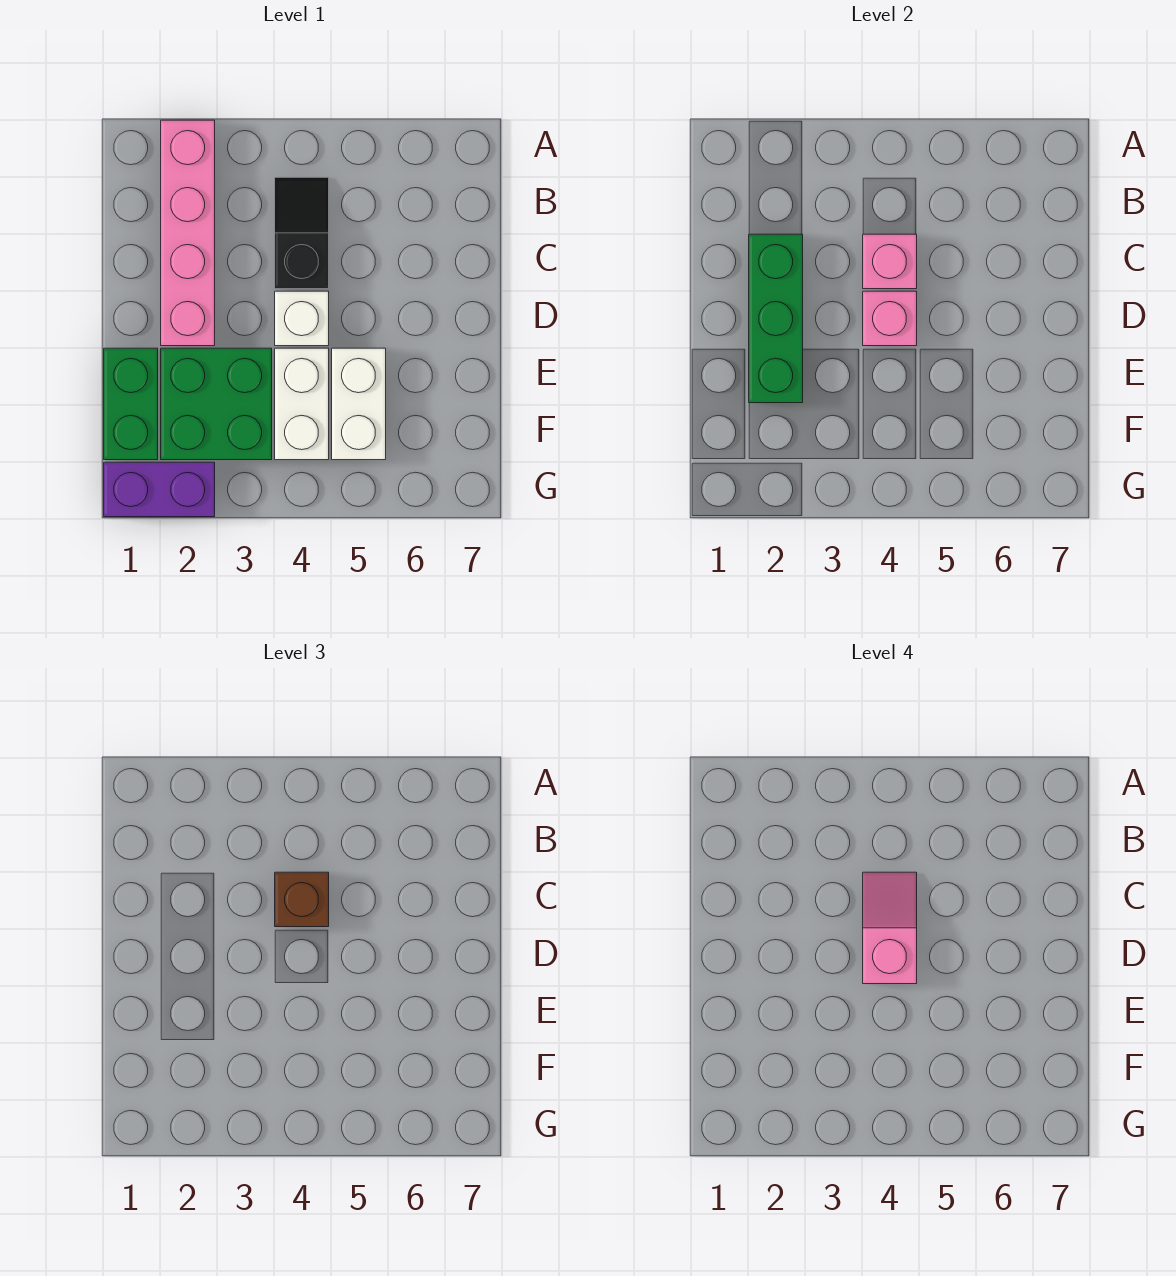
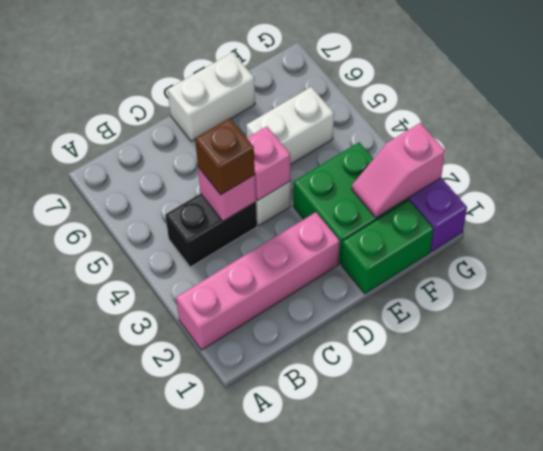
black 1x2 slope [275,177,329,289] -> black 1x2 brick [165,194,257,267]
green 1x3 brick [749,234,803,403] -> none
pink 1x2 slope [863,872,917,984] -> pink 1x2 slope moved to [352,123,445,218]
white 1x2 brick [275,348,329,460] -> white 1x2 brick moved to [168,52,255,141]

